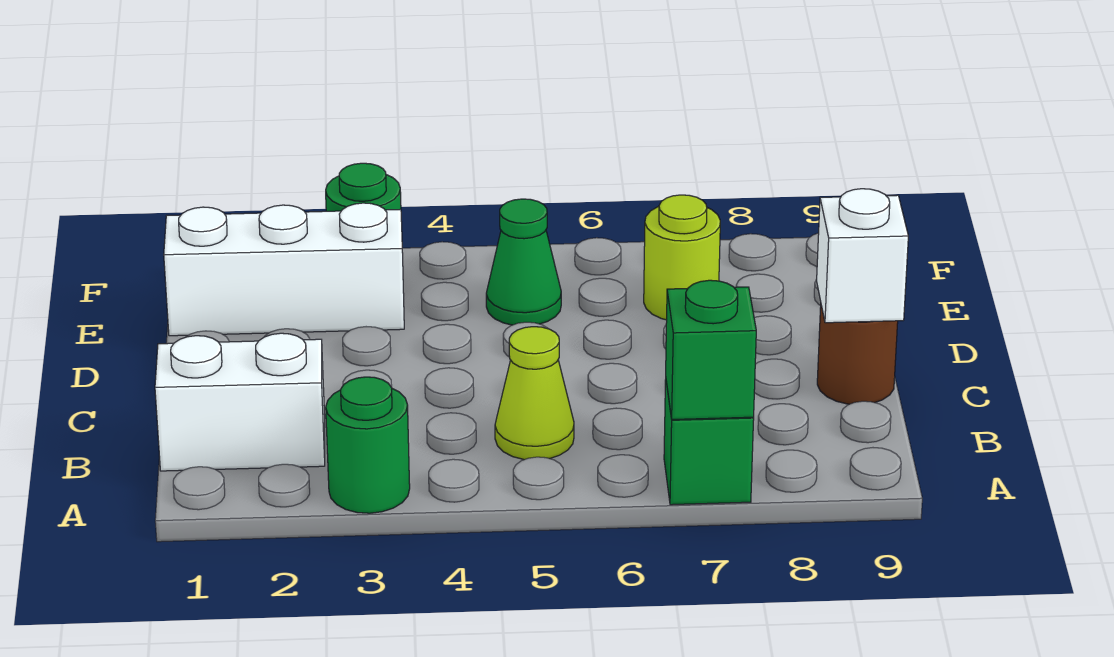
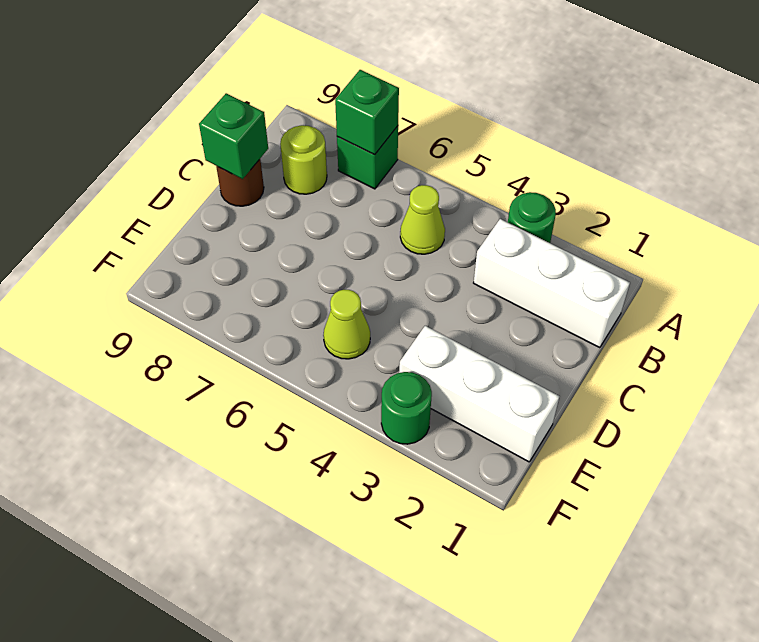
white 1x2 brick [155,333,325,471] -> white 1x3 brick [474,219,630,348]
white 1x1 brick [817,189,908,323] -> green 1x1 brick [199,93,268,179]
green 1x1 cone [486,199,561,325] -> lime 1x1 cone [323,290,370,359]
lime 1x1 round brick [644,195,720,320] -> lime 1x1 round brick moved to [280,125,327,194]

